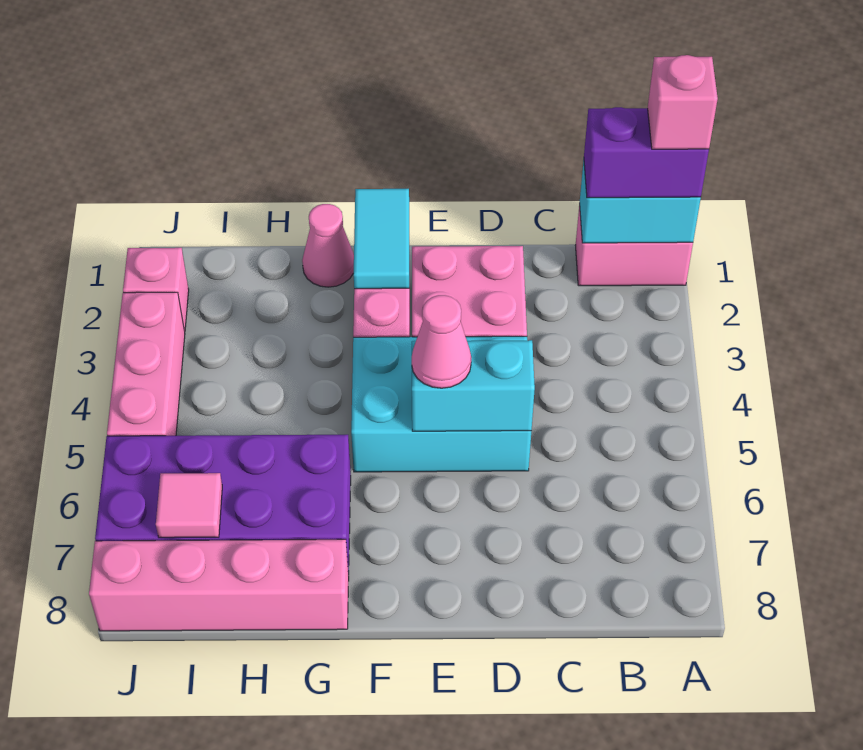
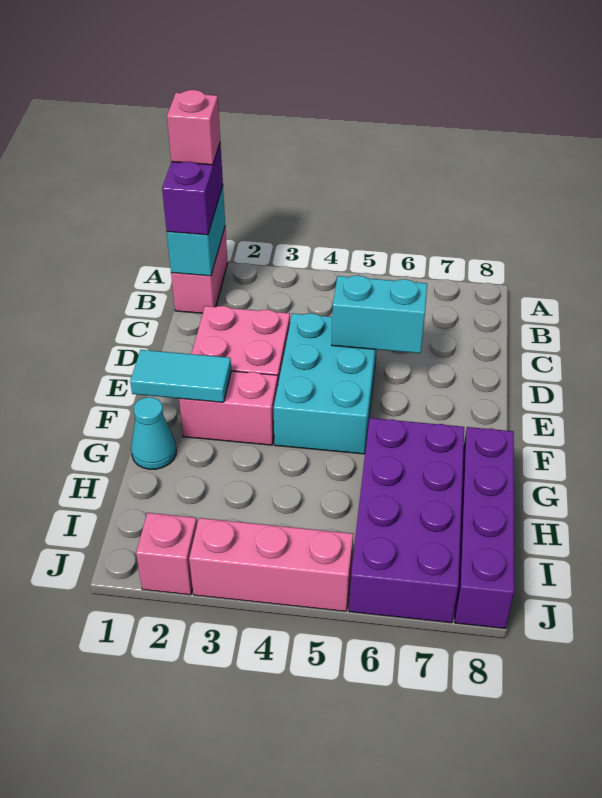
cyan 1x2 brick [412,340,535,431] -> cyan 1x2 brick turned to [332,275,427,353]
pink 1x1 cone [412,295,471,388] -> none
pink 1x1 cone [302,204,354,287] -> cyan 1x1 cone [131,397,176,469]
pink 1x4 brick [89,539,349,631] -> purple 1x4 brick [455,427,514,628]
pink 1x1 tile [156,473,222,538] -> none

